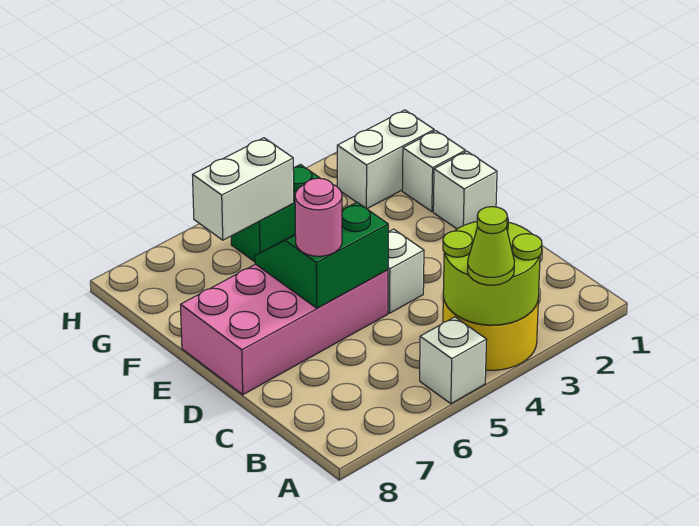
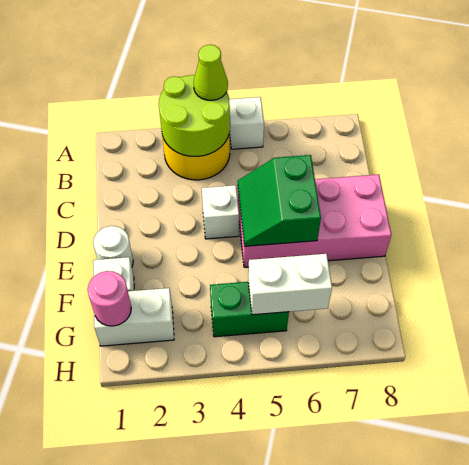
green 2x2 slope [255,202,388,308] -> green 2x2 slope turned to [238,155,321,246]
pink 1x1 round brick [295,178,342,256] -> pink 1x1 round brick moved to [88,271,131,326]
white 1x1 brick [433,151,497,229] -> white 1x1 round brick [93,226,133,266]

